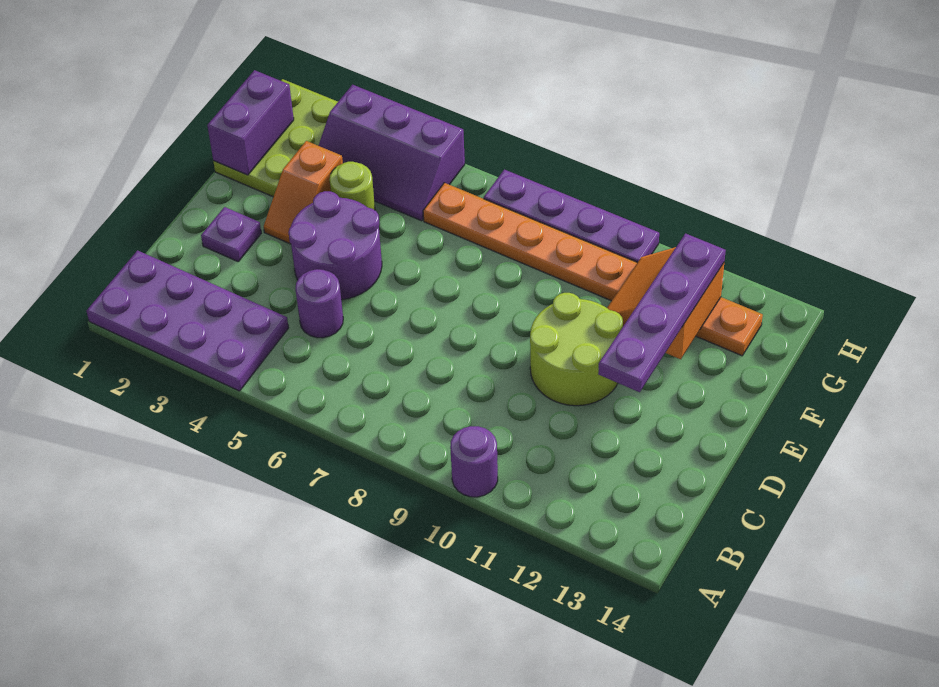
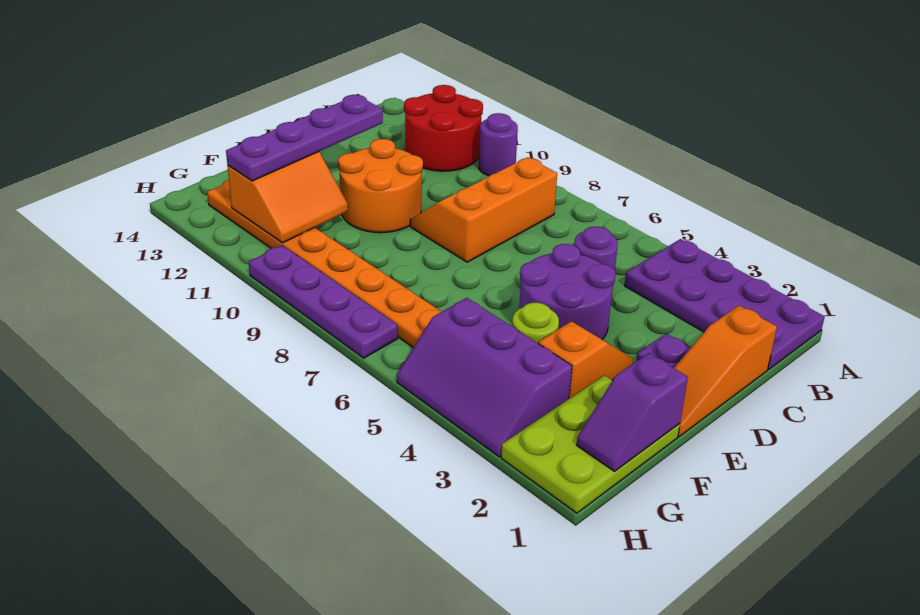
none -> red 2x2 round brick [404,85,483,171]
none -> orange 2x3 slope [410,157,557,262]
none -> orange 1x3 slope [674,306,777,437]
lime 2x2 round brick [530,293,623,406] -> orange 2x2 round brick [338,139,423,233]
purple 1x2 brick [207,70,294,175] -> purple 1x2 slope [577,353,688,471]
purple 2x3 slope [319,85,465,221] -> purple 2x3 slope turned to [397,298,572,457]

